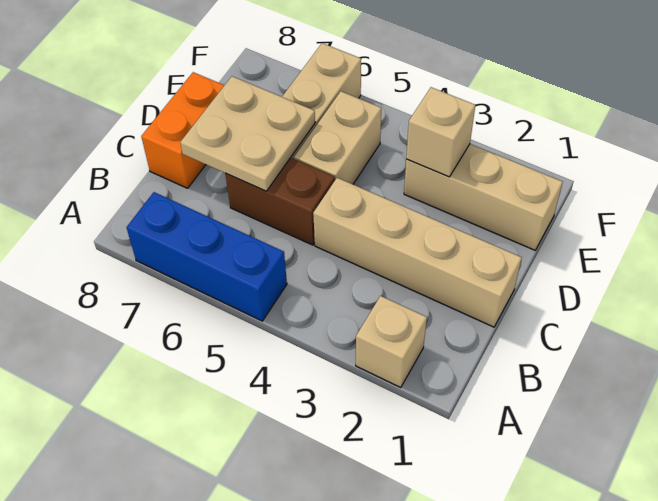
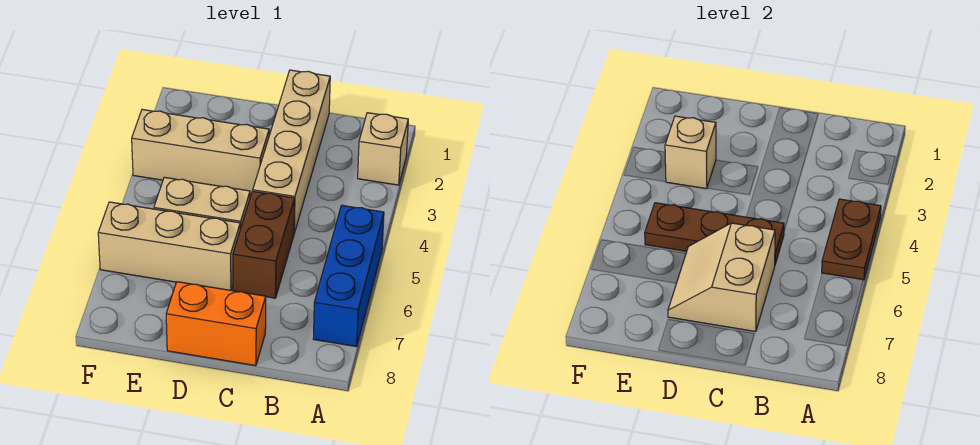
none -> brown 1x2 plate [822,199,881,280]
none -> brown 1x3 plate [645,203,784,264]
tan 2x2 plate [180,76,315,191] -> tan 2x2 slope [668,223,775,332]
tan 1x3 brick [404,144,563,250] -> tan 1x3 brick turned to [132,110,269,194]

